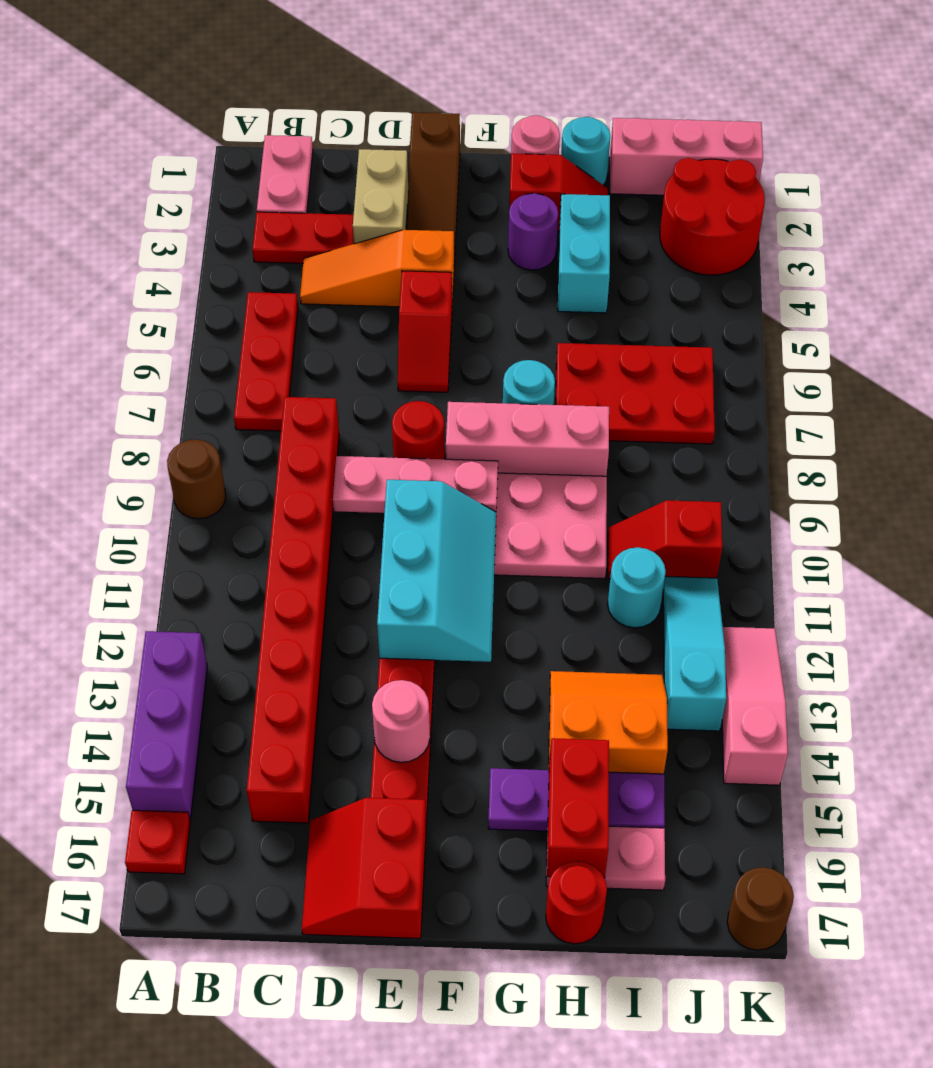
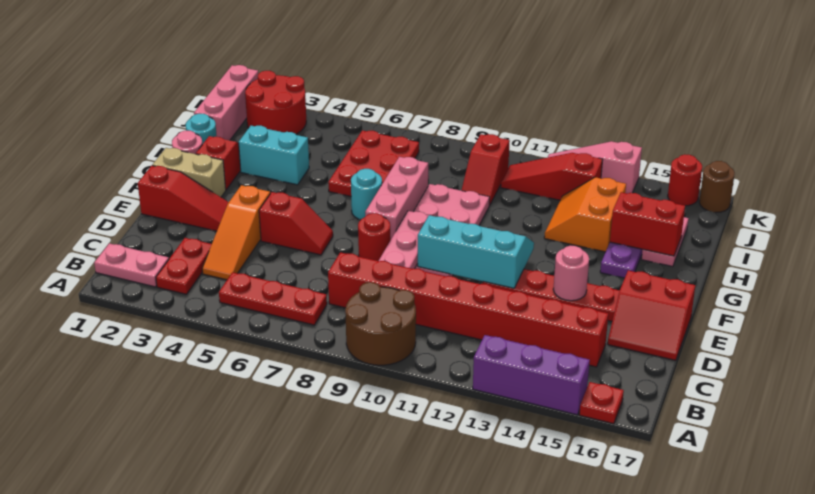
brown 1x1 round brick [167,440,226,519] -> brown 2x2 round brick [345,282,416,365]
tan 1x2 brick [353,149,408,244] -> tan 1x2 brick moved to [152,148,226,197]
brown 1x3 slope [407,112,460,262] -> red 1x3 slope [138,166,229,231]
purple 1x1 round brick [508,193,558,270] -> none
red 1x1 round brick [546,861,607,944] -> red 1x1 round brick moved to [668,154,702,206]
cyan 1x1 round brick [608,547,666,628] -> none
cyan 1x3 slope [663,576,726,731] -> red 1x3 slope [501,153,603,200]

